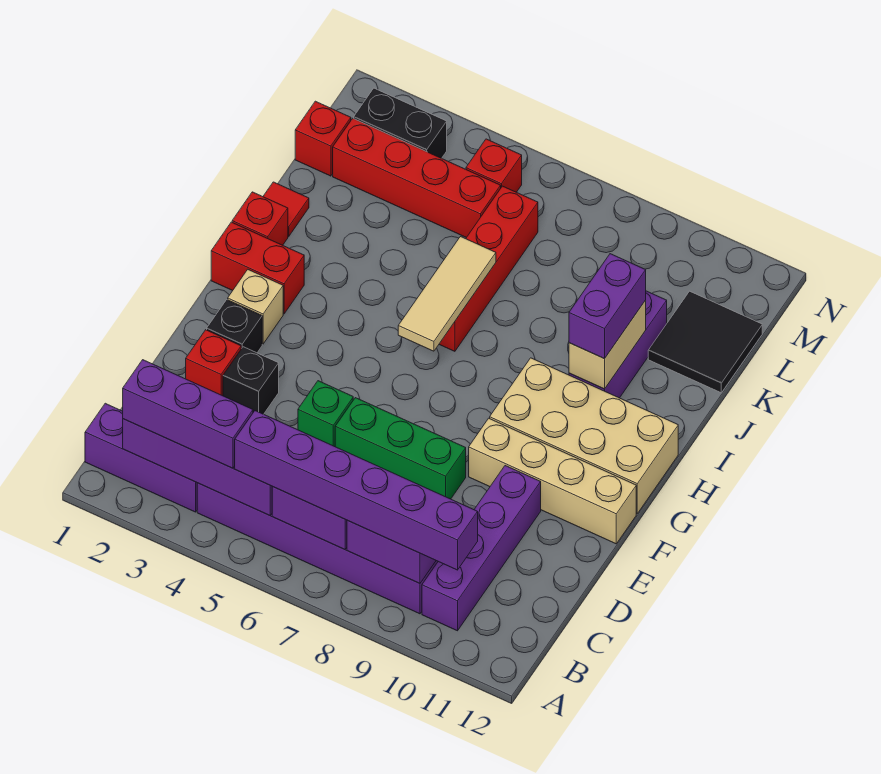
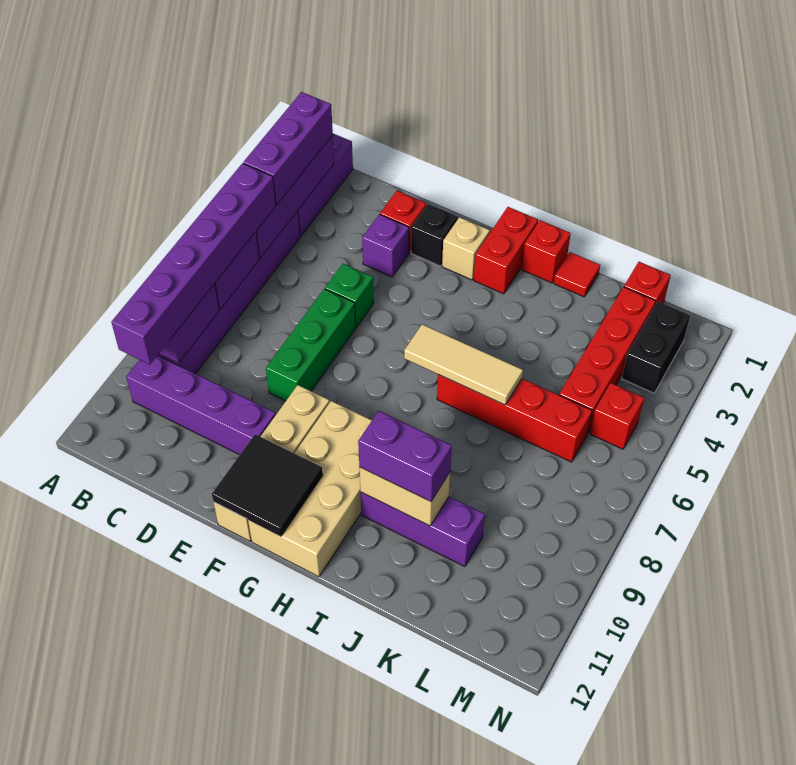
black 1x1 brick [223,347,279,414] -> purple 1x1 brick [362,214,409,277]
black 2x2 tile [648,291,762,393] -> black 2x2 tile moved to [212,434,323,536]

